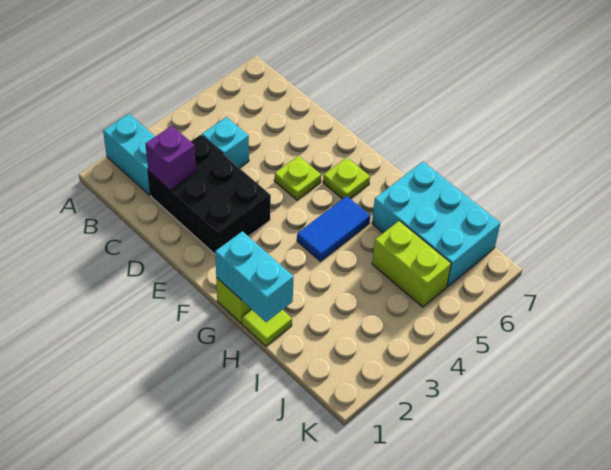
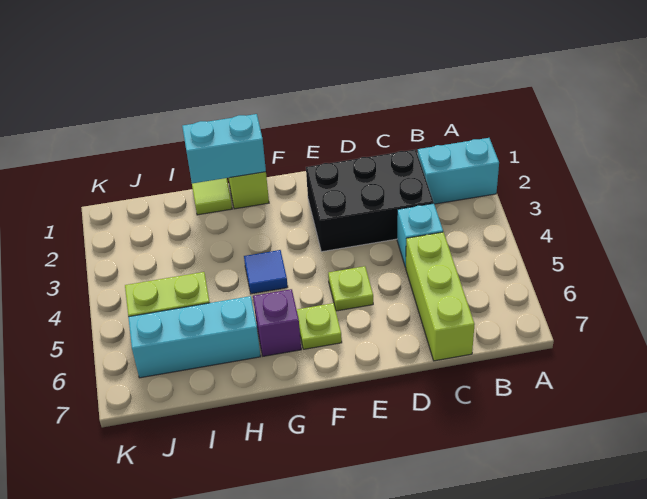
purple 1x1 brick [146,126,196,190] -> purple 1x1 brick moved to [253,289,301,356]
none -> lime 1x3 brick [406,232,475,361]
blue 1x2 tile [297,196,370,261] -> blue 1x1 tile [244,250,288,294]
cyan 2x3 brick [372,162,500,287] -> cyan 1x3 brick [128,296,261,378]

